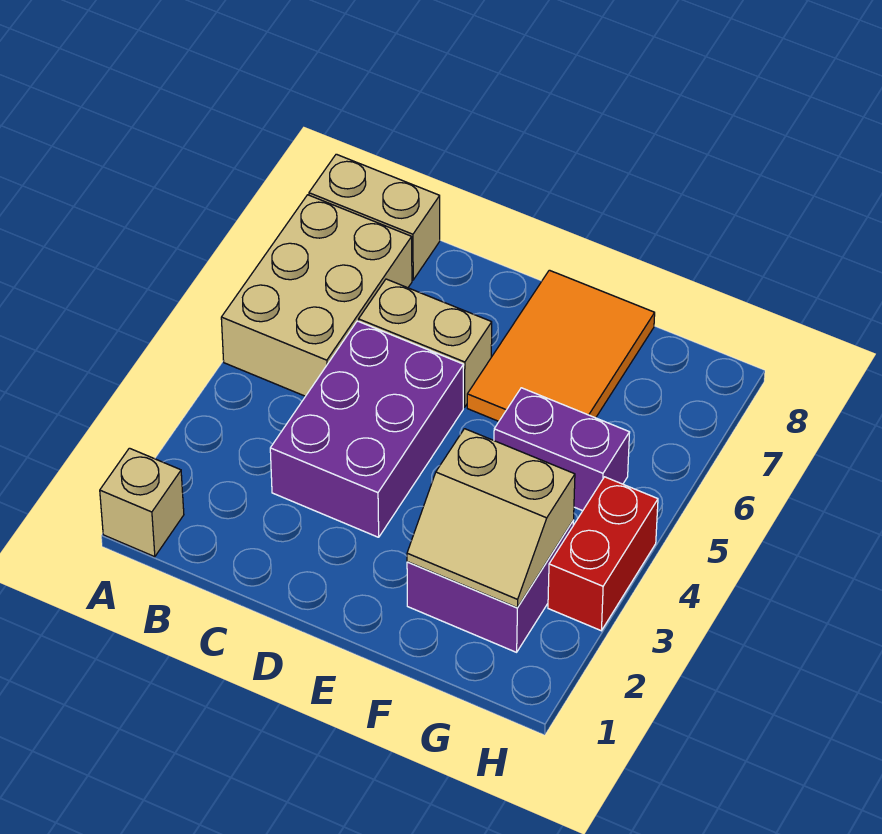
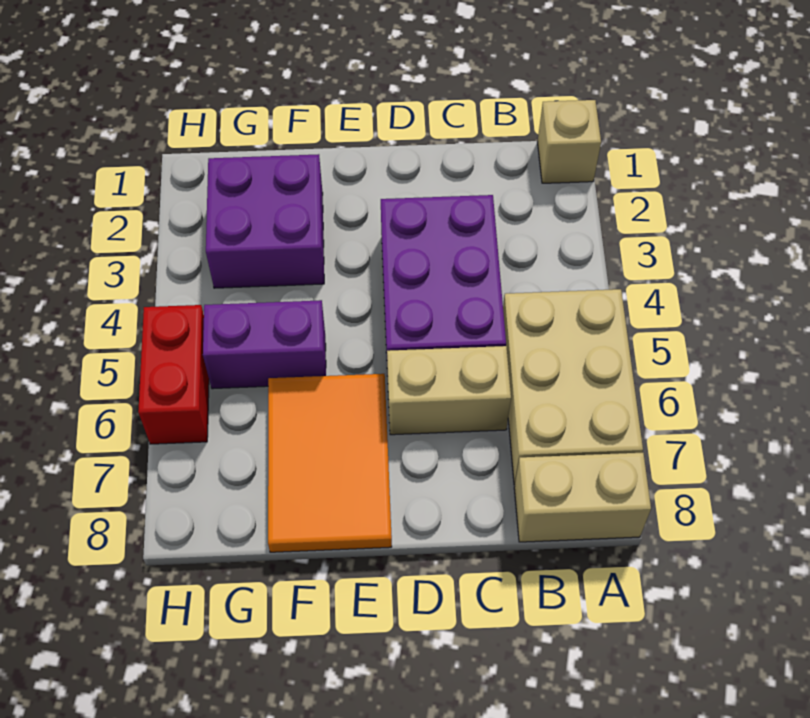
tan 2x2 slope [407,429,575,608] -> none
red 1x2 brick [548,477,658,631] -> red 1x2 brick moved to [138,305,209,444]

